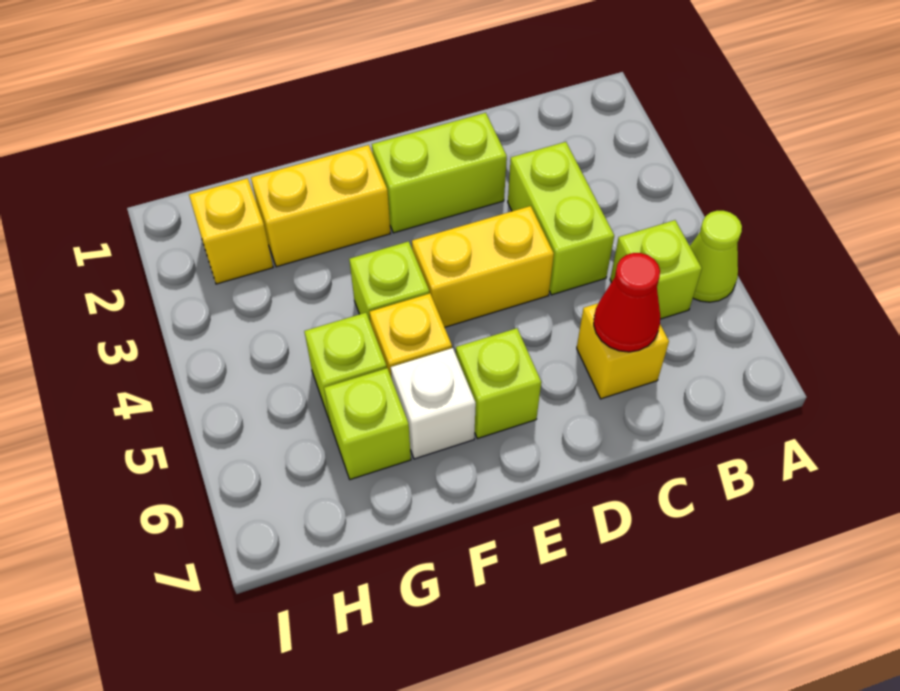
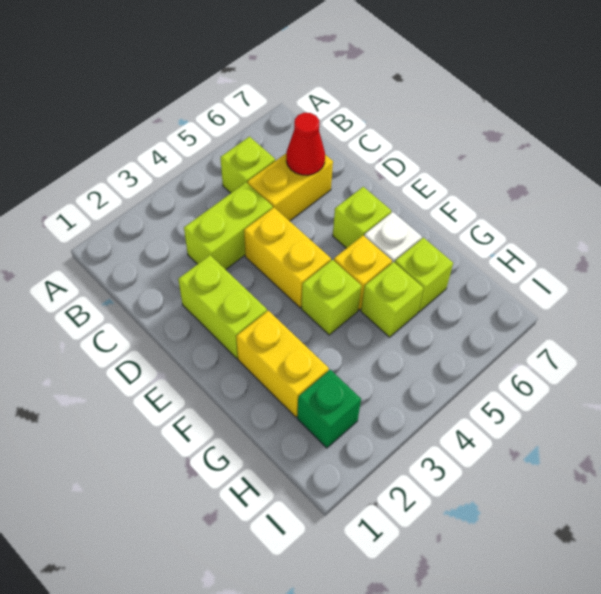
lime 1x1 cone [690,211,742,302] -> none
yellow 1x1 brick [577,303,669,399] -> yellow 1x2 brick [248,154,333,221]
yellow 1x1 brick [189,178,273,284] -> green 1x1 brick [297,370,361,448]

